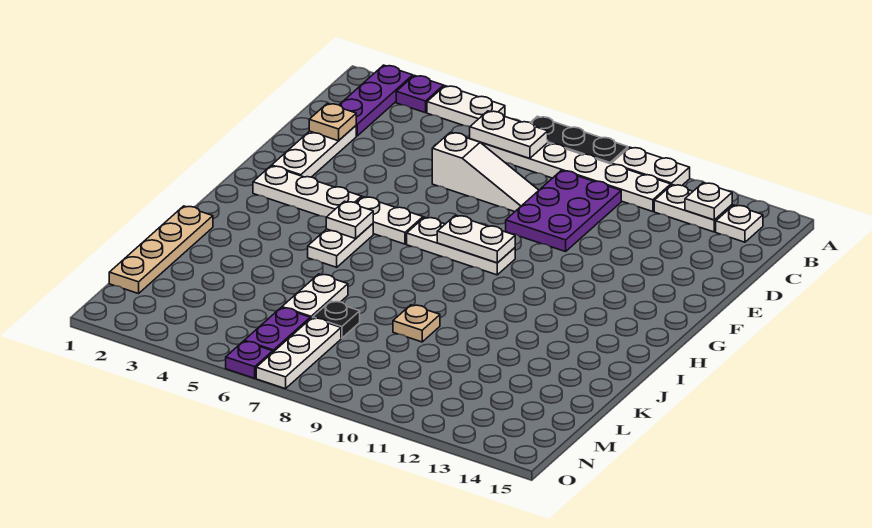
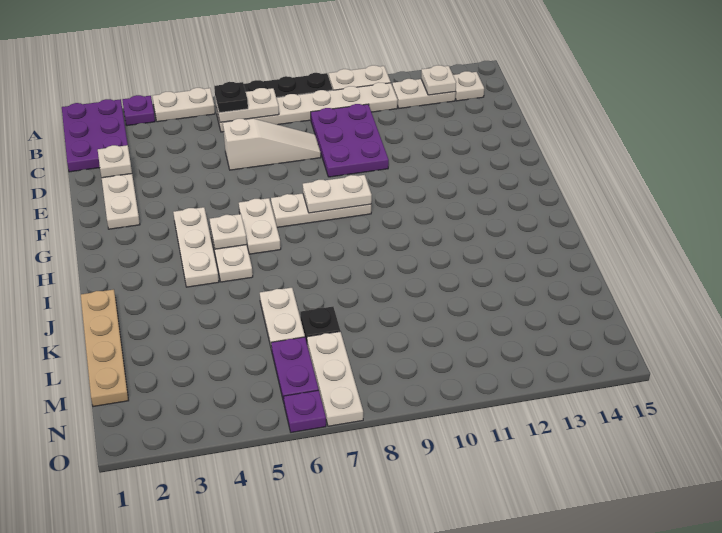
purple 1x3 plate [339,65,413,136] -> purple 2x3 plate [62,99,128,172]
none -> black 1x1 plate [214,82,248,113]
tan 1x1 plate [309,104,356,141] -> white 1x1 plate [98,145,132,178]
white 1x3 plate [253,166,362,217] -> white 1x3 plate turned to [173,207,219,287]
white 1x2 plate [356,197,423,244] -> white 1x2 plate turned to [239,198,281,254]
tan 1x1 plate [393,305,440,342] -> none

